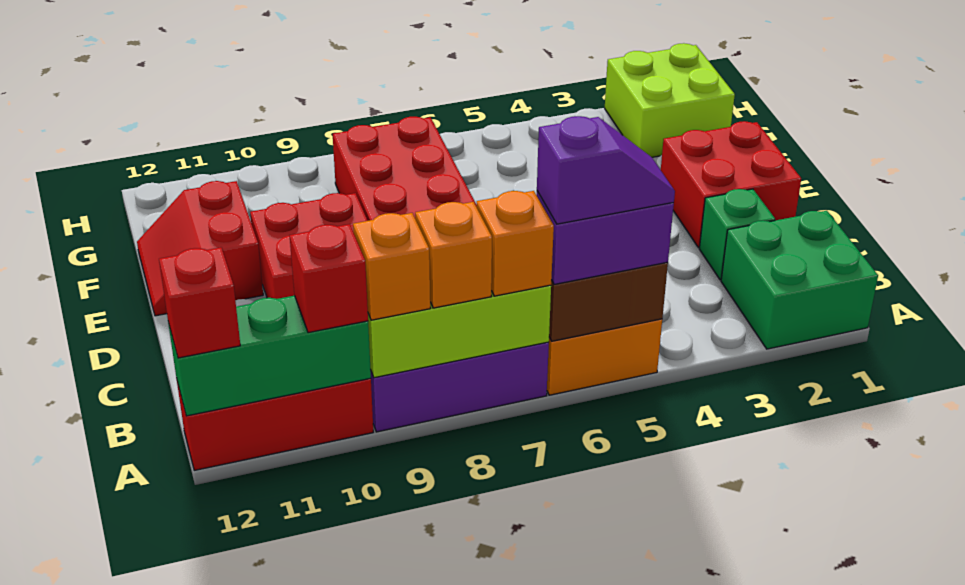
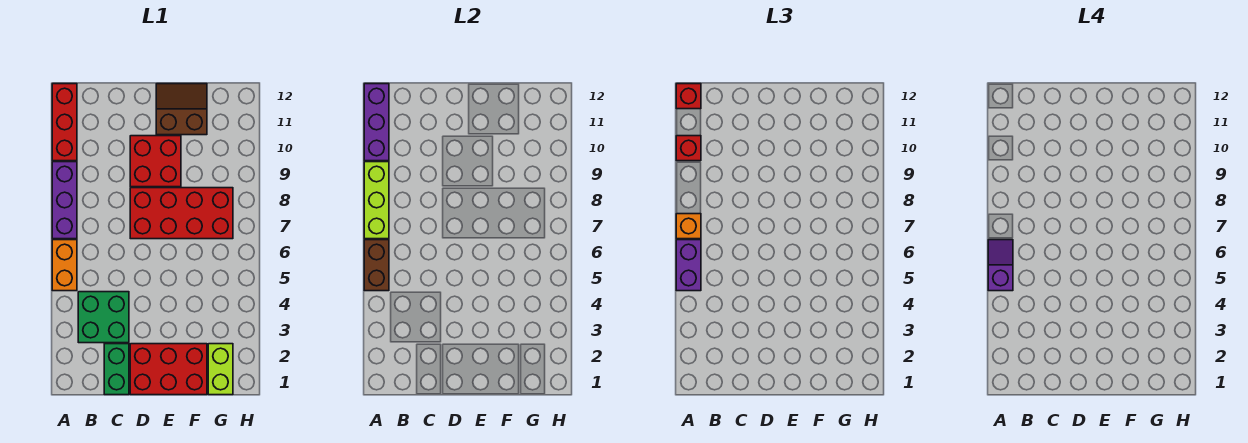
green 2x2 brick [721,211,878,349] -> green 2x2 brick moved to [78,292,129,343]
purple 1x2 slope [537,116,675,224] -> purple 1x2 slope turned to [988,240,1013,291]
orange 1x1 brick [415,202,492,308] -> none
orange 1x1 brick [353,213,430,320] -> none
green 1x3 brick [168,296,371,416] -> purple 1x3 brick [364,84,389,161]
green 1x1 brick [700,189,775,280] -> green 1x2 brick [104,344,129,395]
red 2x2 brick [661,121,801,248] -> red 2x3 brick [130,344,207,395]
red 2x2 slope [137,181,263,316] -> brown 2x2 slope [156,84,207,135]
lime 2x2 brick [605,43,735,157] -> lime 1x2 brick [208,344,233,395]

